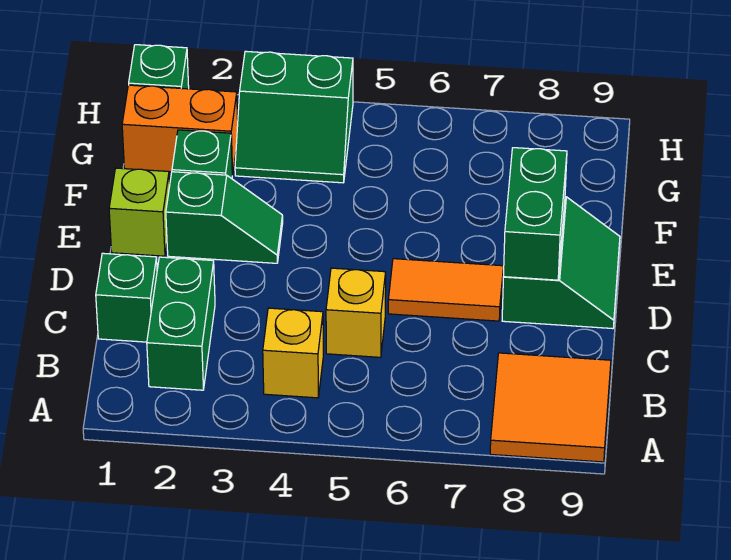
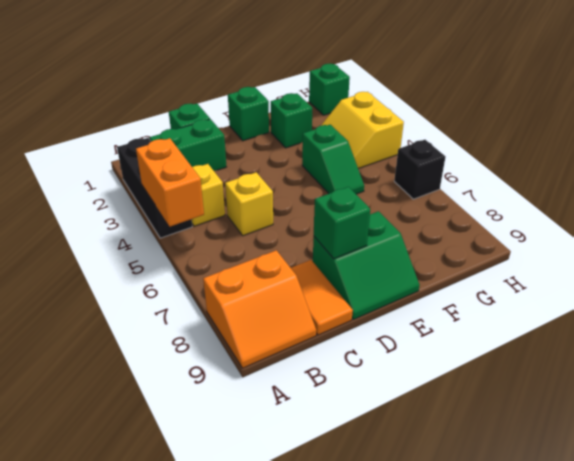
none -> black 1x3 brick [117,138,192,238]
orange 2x2 tile [490,353,611,462] -> orange 2x2 slope [203,250,316,368]
orange 1x2 tile [388,259,504,321] -> orange 1x2 tile moved to [291,260,353,335]
green 1x2 brick [503,148,567,280] -> green 1x1 brick [314,187,370,259]
lime 1x1 brick [109,168,170,256] -> green 1x1 brick [228,87,269,141]
green 1x2 slope [166,172,283,263] -> green 1x2 slope moved to [302,125,364,194]
orange 1x2 brick [122,85,238,175] -> orange 1x2 brick moved to [136,138,204,227]
green 2x2 slope [235,51,353,183] -> yellow 2x2 slope [321,92,404,168]
none -> black 1x1 brick [394,140,445,199]

